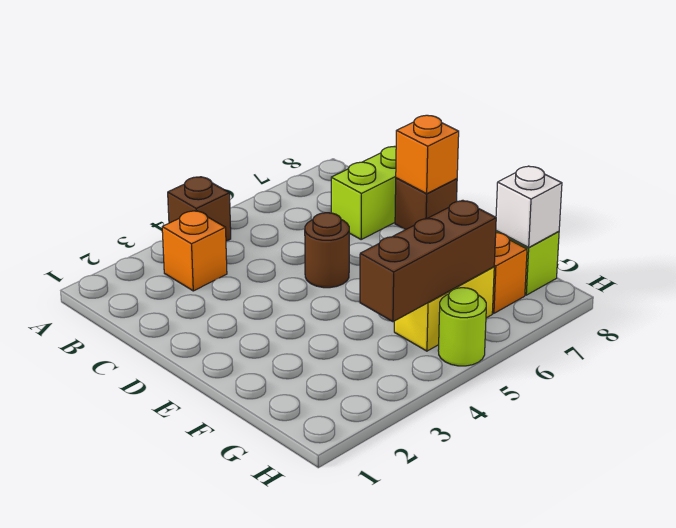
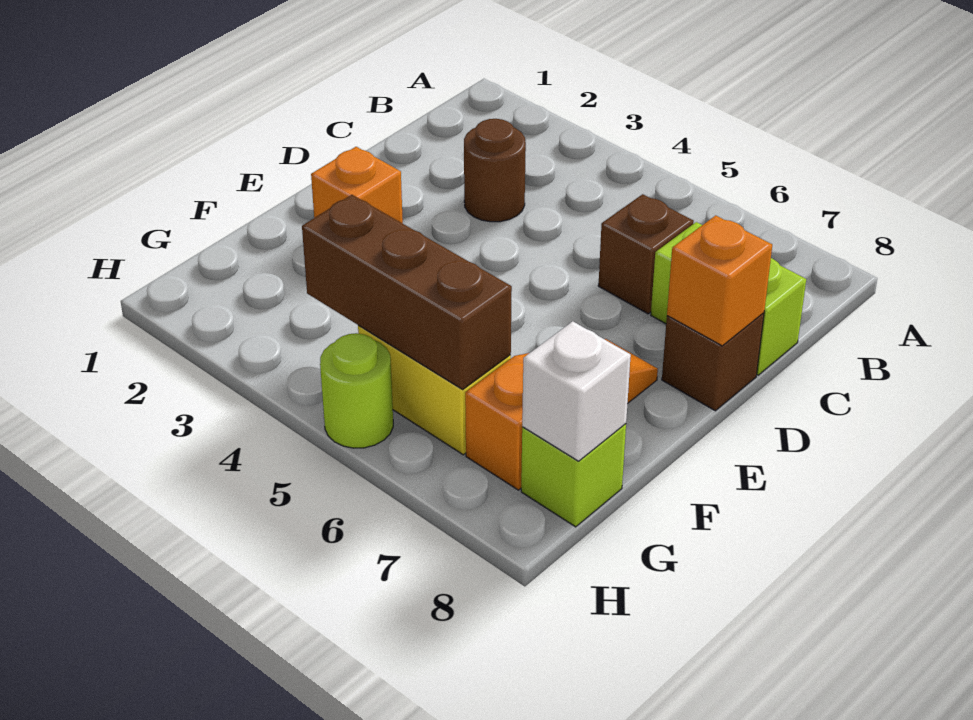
brown 1x1 brick [168,177,231,241] -> brown 1x1 brick moved to [598,194,694,314]
orange 1x1 brick [162,211,227,291] -> orange 1x1 brick moved to [311,147,403,223]
brown 1x1 round brick [305,213,349,288] -> brown 1x1 round brick moved to [464,119,526,222]

